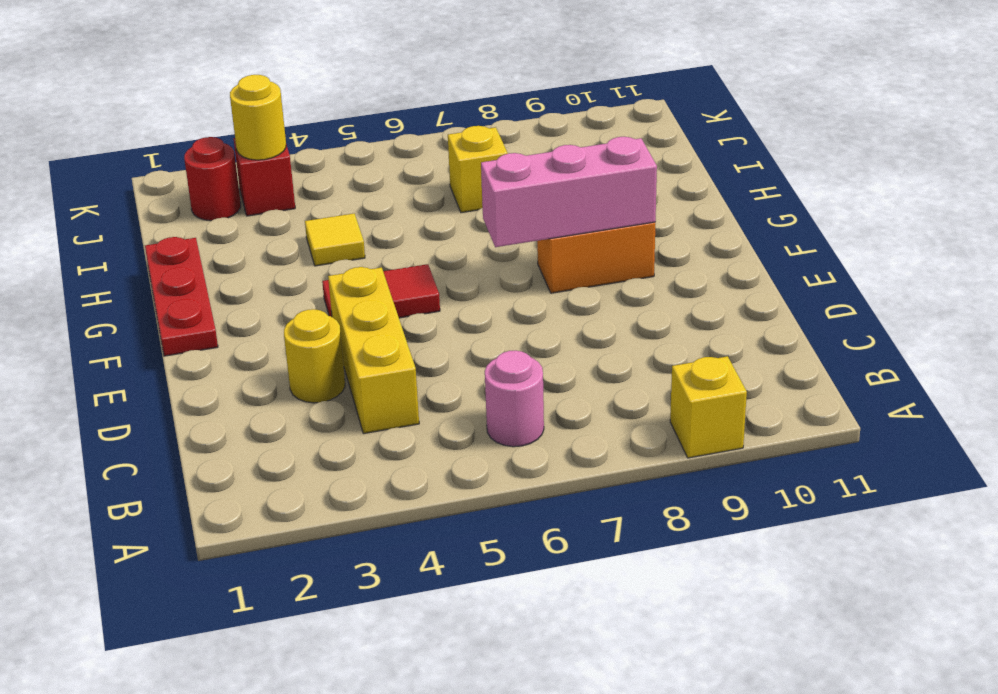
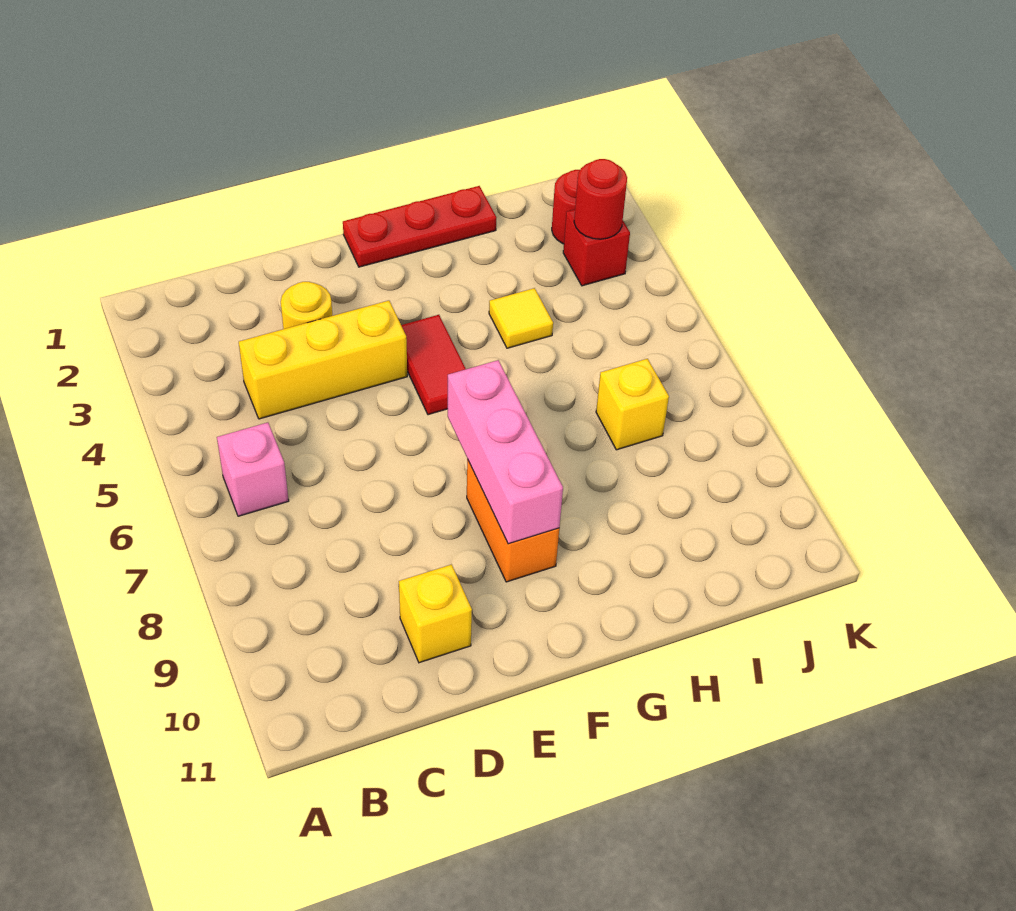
yellow 1x1 brick [670,356,747,458] -> yellow 1x1 brick moved to [399,564,472,663]
pink 1x1 round brick [485,350,544,447] -> pink 1x1 brick [217,422,289,516]
yellow 1x1 round brick [230,75,286,160] -> red 1x1 round brick [574,159,627,239]

